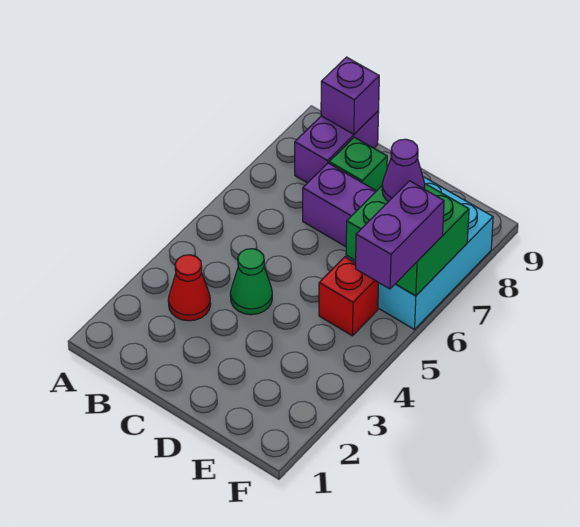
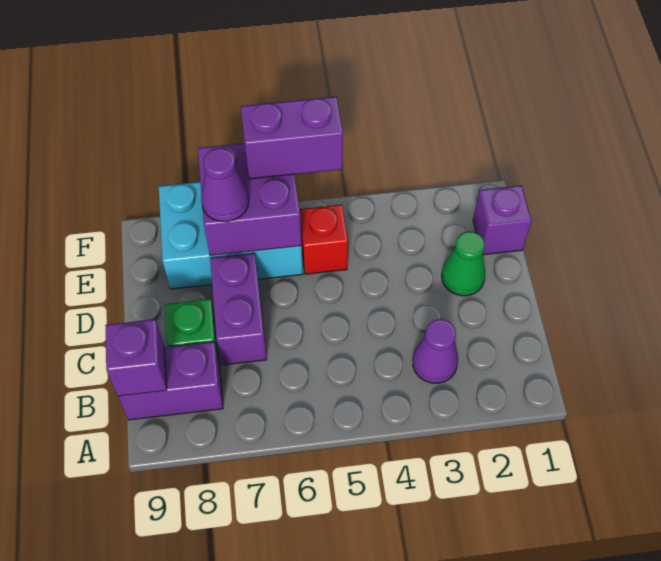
red 1x1 cone [168,255,211,321] -> purple 1x1 cone [413,319,458,383]
green 1x1 cone [230,249,272,315] -> green 1x1 cone moved to [442,232,485,296]
none -> purple 1x1 brick [473,185,532,255]
green 2x2 brick [346,184,469,296] -> purple 2x2 brick [198,143,302,256]

